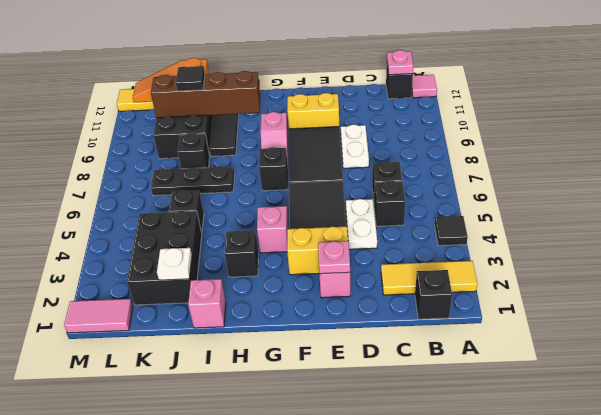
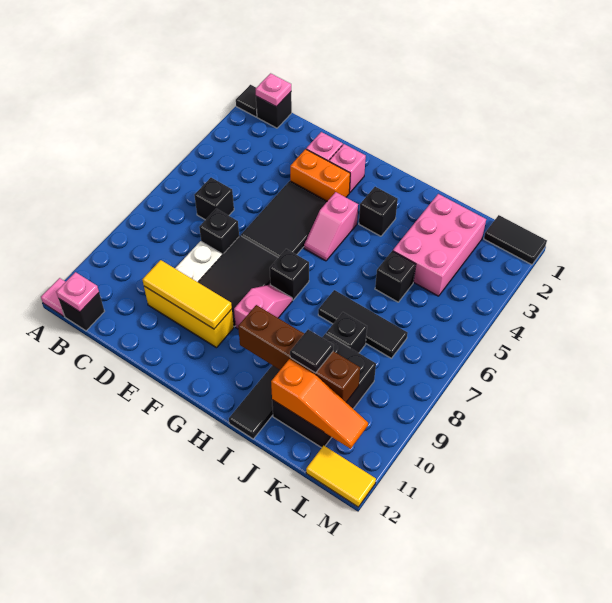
yellow 1x3 tile [381,261,477,295] -> yellow 1x3 tile moved to [142,260,232,329]
black 1x1 tile [435,216,468,246] -> black 1x1 tile moved to [236,85,257,117]
black 1x1 brick [374,181,405,226] -> black 1x1 brick moved to [199,209,239,255]
white 1x2 plate [346,199,377,249] -> none
pink 1x1 plate [318,241,350,274] -> pink 1x1 plate moved to [256,73,291,107]
yellow 1x2 brick [287,226,348,275] -> orange 1x2 brick [290,149,350,201]
yellow 1x2 brick [287,93,339,129] -> yellow 1x3 brick [144,286,234,348]
pink 1x1 brick [188,279,226,328] -> pink 1x1 brick moved to [329,144,366,193]
black 1x3 plate [151,166,234,196] -> black 1x3 tile [318,290,408,358]
black 2x3 brick [127,211,202,305] -> pink 2x3 brick [393,194,486,296]
white 1x1 plate [157,248,192,280] -> none
pink 1x2 tile [64,299,133,333] -> black 1x2 tile [484,215,547,265]

